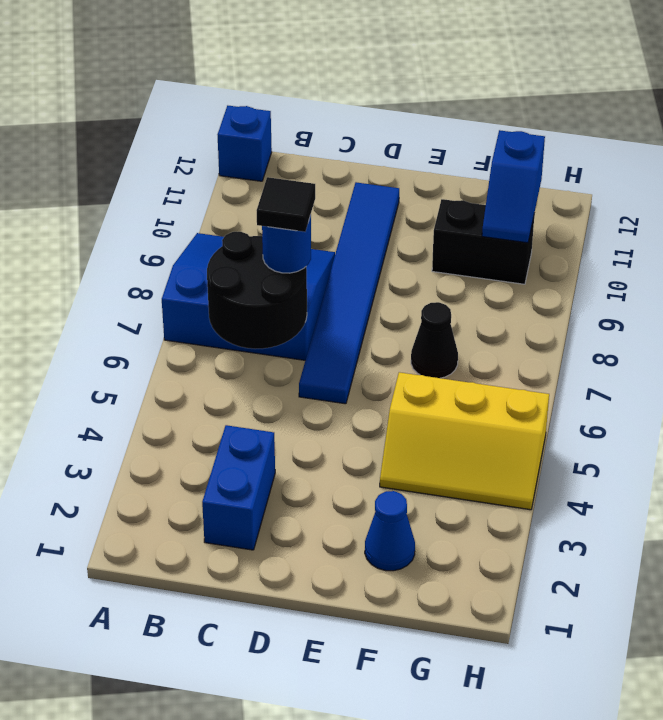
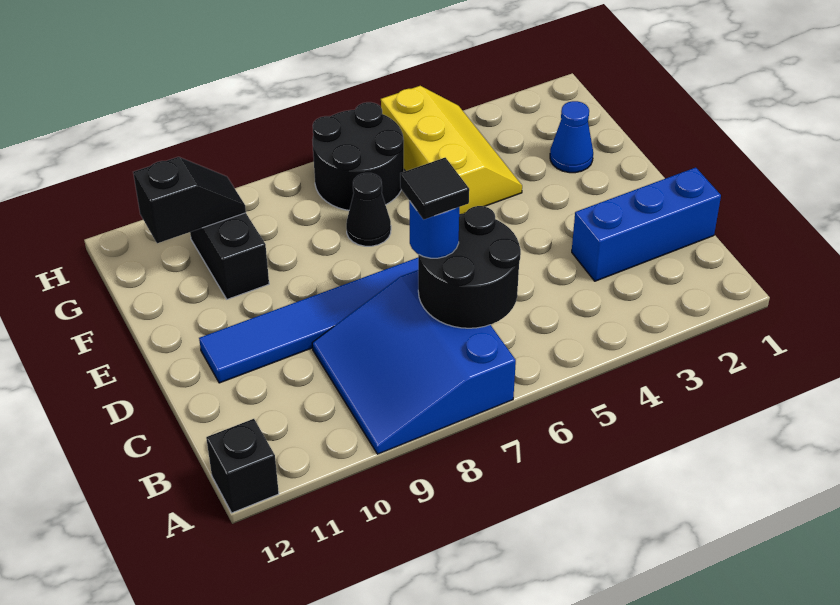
blue 1x1 brick [218,106,272,181] -> black 1x1 brick [206,419,279,513]
blue 1x2 brick [202,425,275,550] -> blue 1x3 brick [572,168,721,281]
none -> black 2x2 round brick [313,102,404,210]
blue 1x2 slope [482,130,545,243] -> black 1x2 slope [133,157,246,243]

